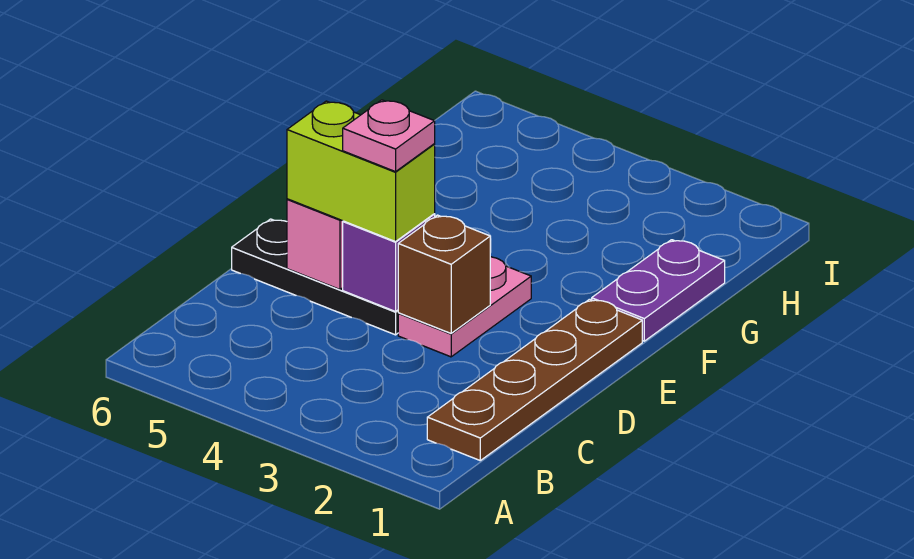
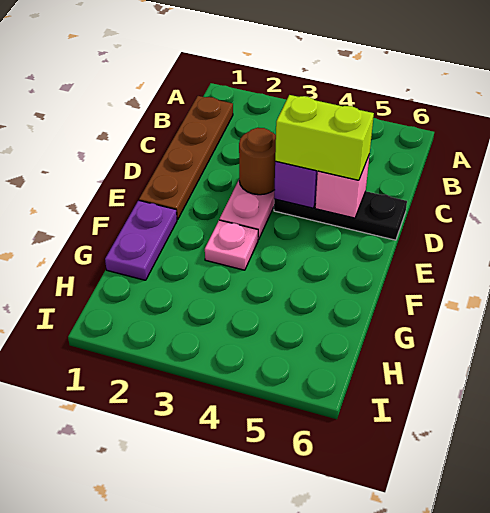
brown 1x1 brick [398,215,490,333] -> brown 1x1 round brick [239,128,276,195]
pink 1x1 plate [343,100,435,172] -> pink 1x1 plate moved to [205,220,258,270]

